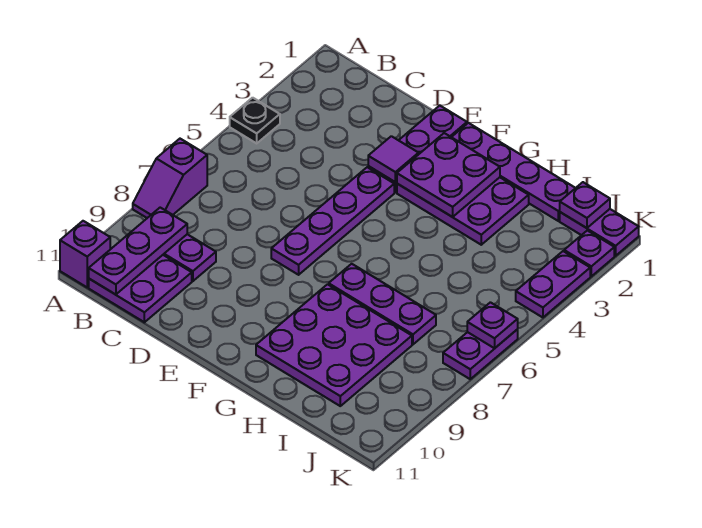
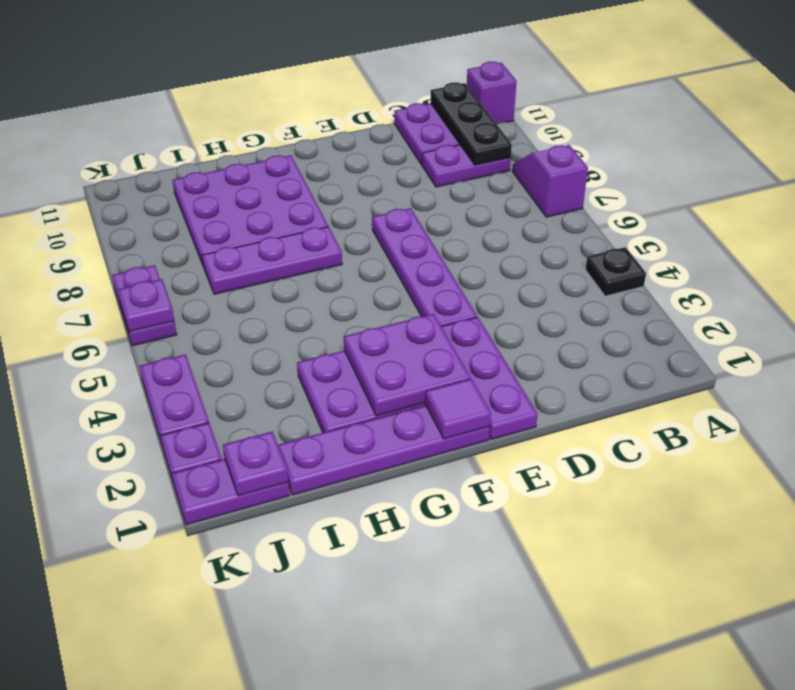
purple 1x3 plate [89,208,187,295] -> black 1x3 plate [430,82,512,165]
purple 1x1 tile [368,136,419,182] -> purple 1x1 tile moved to [425,379,491,439]

